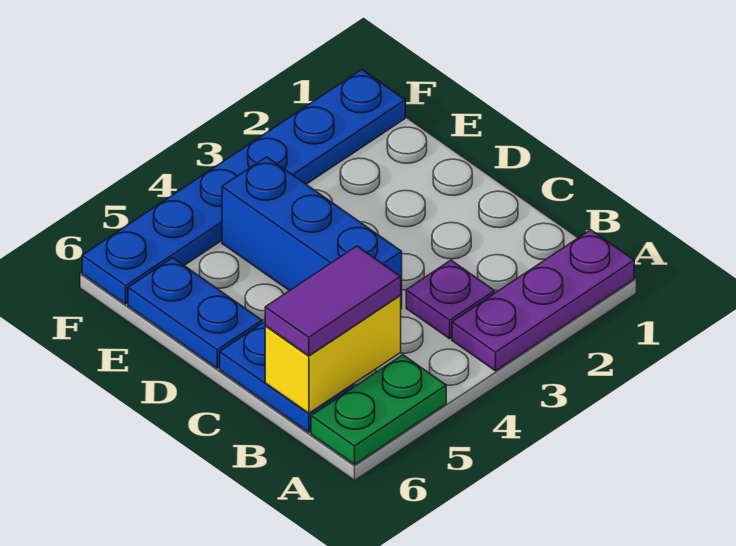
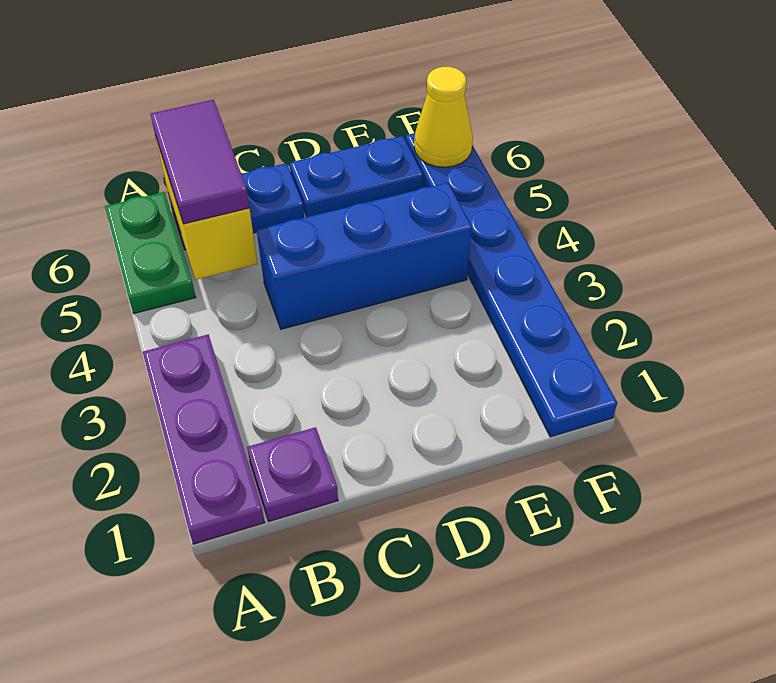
purple 1x1 plate [406,260,495,339] -> purple 1x1 plate moved to [247,427,338,521]
none -> yellow 1x1 cone [414,67,473,167]

